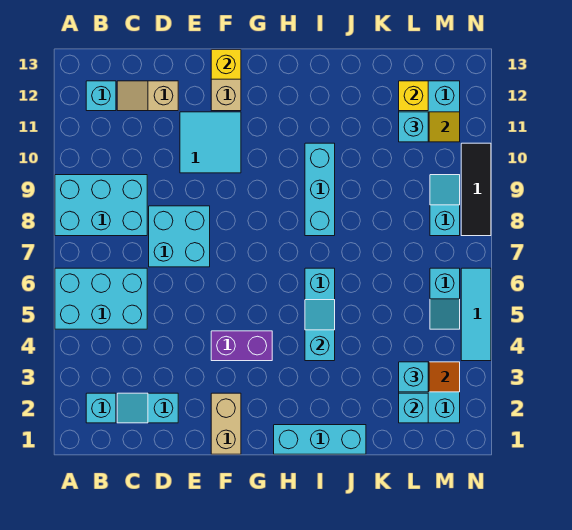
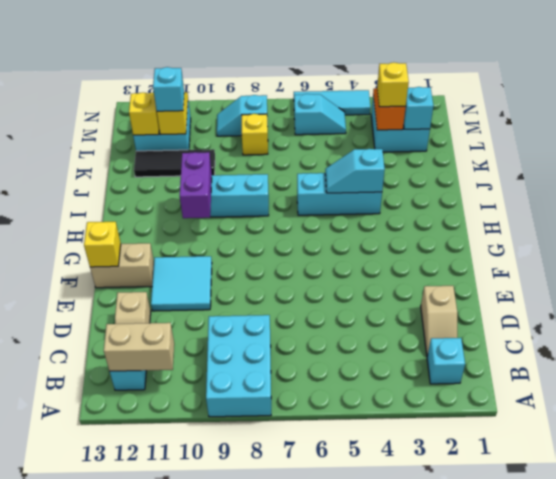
cyan 2x3 brick [55,268,147,329] -> none
cyan 1x2 slope [117,393,178,423] -> tan 1x2 slope [421,286,457,356]
cyan 2x2 brick [149,206,210,267] -> none
tan 1x2 brick [211,393,241,454] -> tan 1x2 brick moved to [104,323,174,371]
purple 1x2 brick [211,331,272,361] -> purple 1x2 brick moved to [180,152,212,218]
cyan 1x3 brick [274,425,366,454] -> none
cyan 1x1 brick [399,362,428,392] -> yellow 1x1 brick [377,62,409,107]
none -> yellow 1x1 brick [242,114,268,155]
black 1x3 tile [461,143,491,236] -> black 1x3 tile moved to [134,149,215,177]

